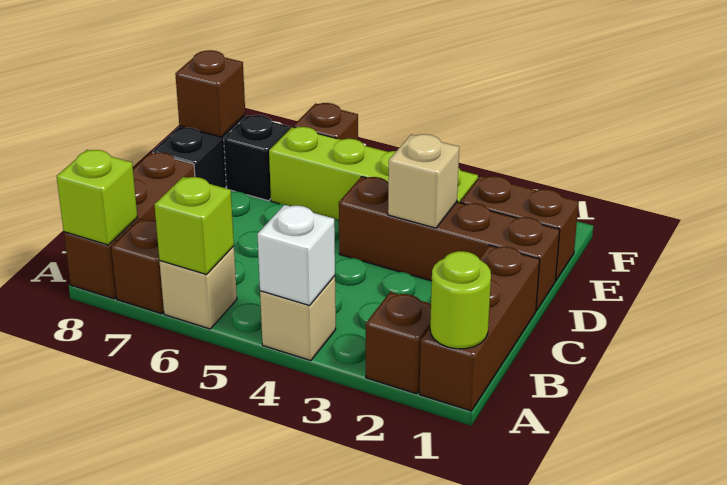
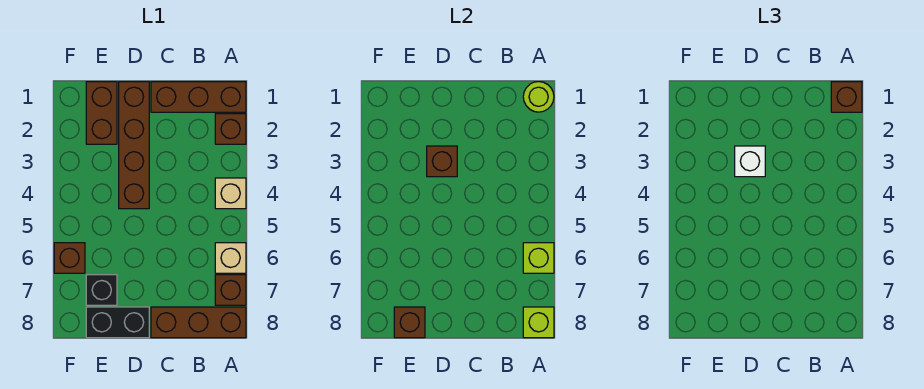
none -> brown 1x1 brick [831,82,862,112]
white 1x1 brick [257,205,335,306] -> white 1x1 brick moved to [735,146,765,177]
tan 1x1 brick [388,134,459,228] -> brown 1x1 brick [427,146,457,177]
lime 1x4 brick [269,127,478,220] -> none

